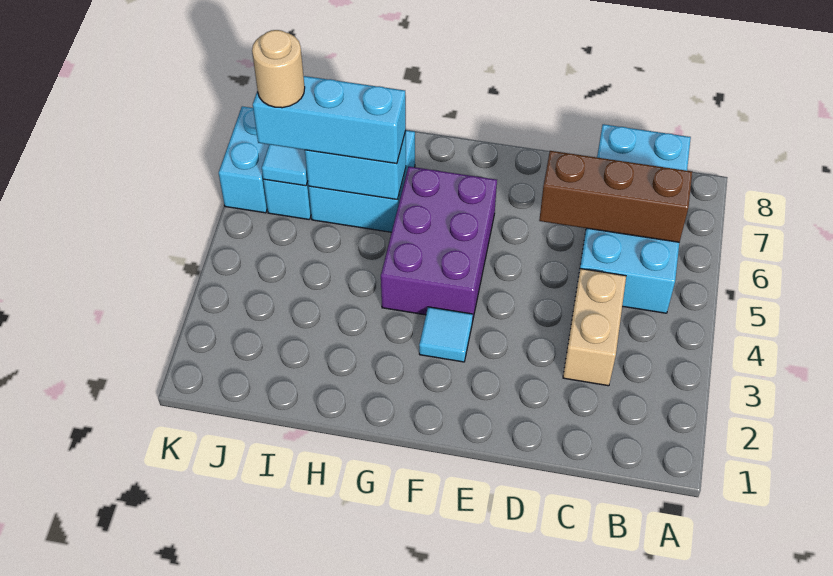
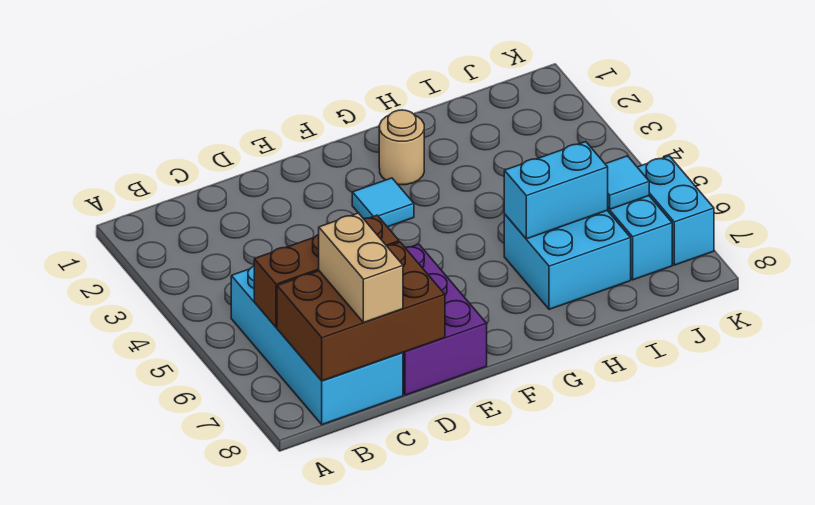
none -> brown 2x3 brick [277,242,445,381]
tan 1x2 brick [563,269,626,386] -> tan 1x2 brick moved to [319,213,403,323]
purple 2x3 brick [381,167,497,322] -> purple 2x3 brick moved to [403,244,487,395]
cyan 1x3 brick [253,76,406,164] -> none
tan 1x1 round brick [252,30,305,108] -> tan 1x1 round brick moved to [379,110,424,185]

